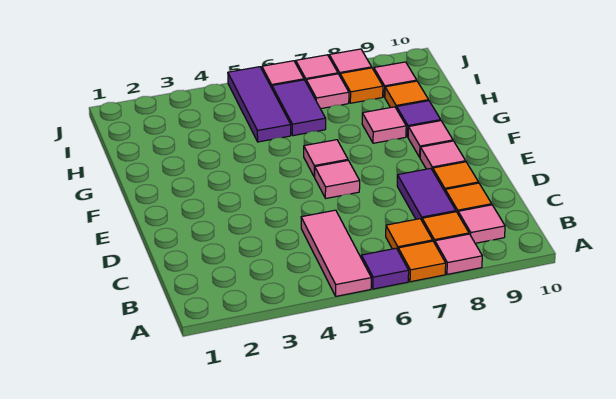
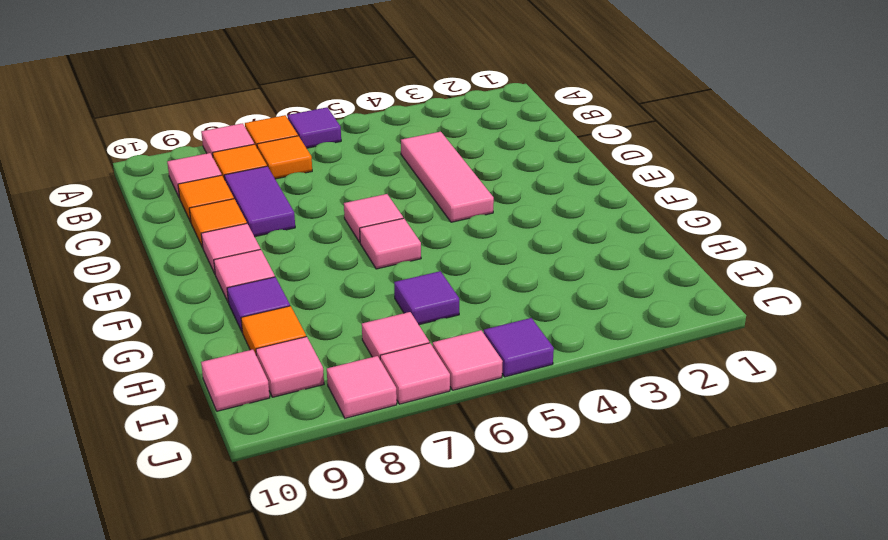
pink 1x3 tile [301,210,371,296] -> pink 1x3 tile moved to [401,132,494,222]
pink 1x1 tile [362,107,406,143] -> pink 1x1 tile moved to [201,350,270,411]
purple 1x3 tile [228,67,291,142] -> purple 1x1 tile [484,318,554,377]
purple 1x2 tile [272,80,326,136] -> purple 1x1 tile [394,271,459,325]
orange 1x1 tile [340,68,383,103] -> none

